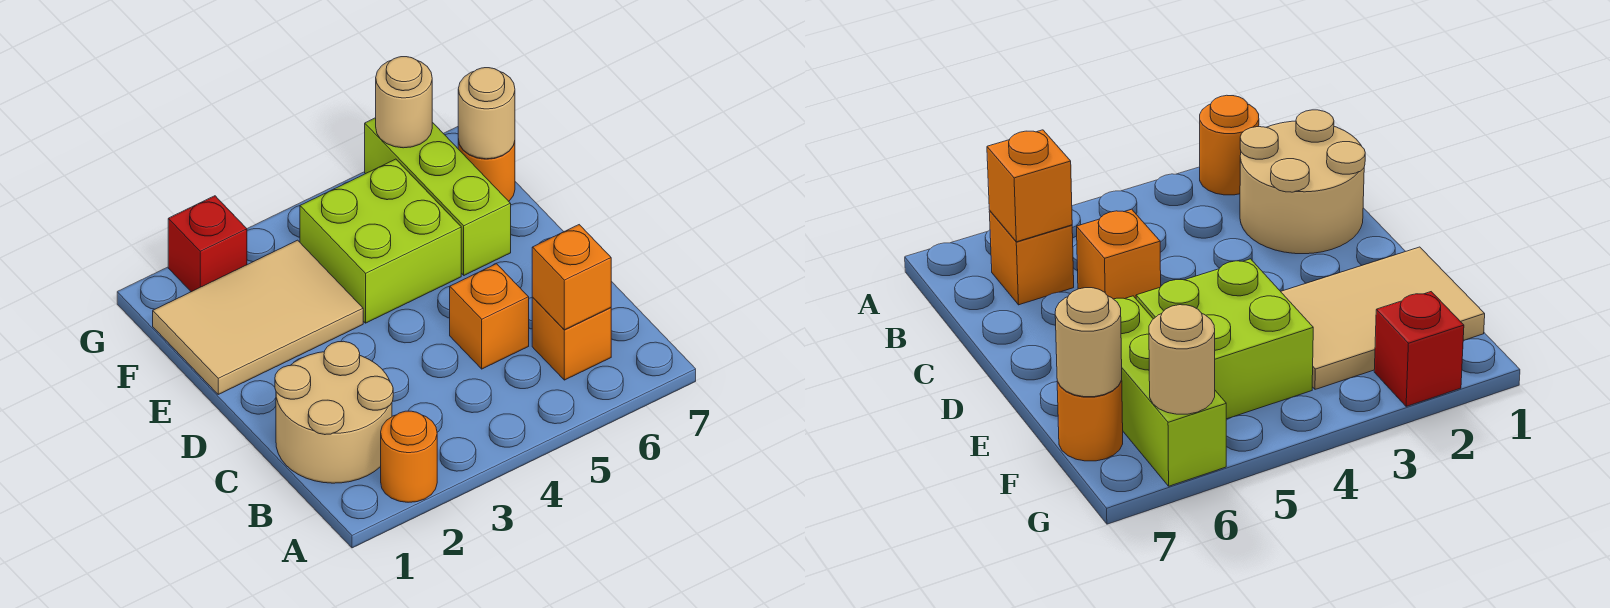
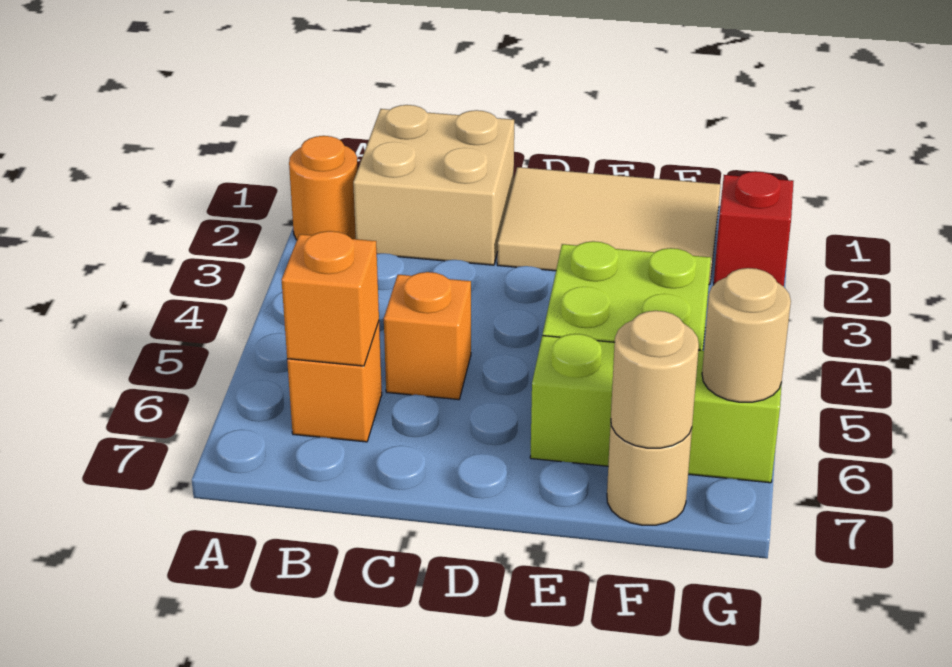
tan 2x2 round brick [275,341,393,483] -> tan 2x2 brick [353,105,514,265]
tan 2x3 tile [153,240,363,394] -> tan 2x3 tile turned to [497,167,720,285]
orange 1x1 round brick [458,140,515,201] -> tan 1x1 round brick [607,424,692,525]

